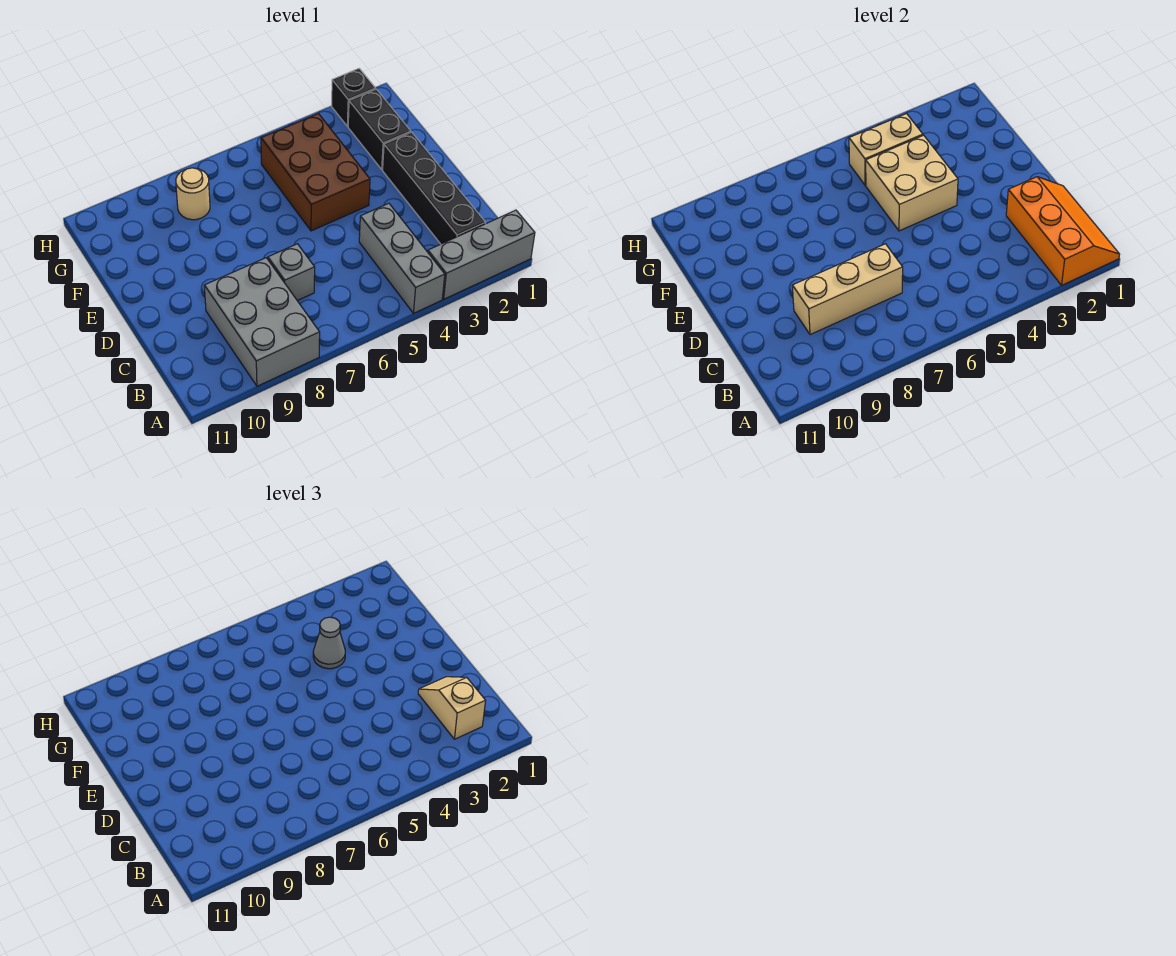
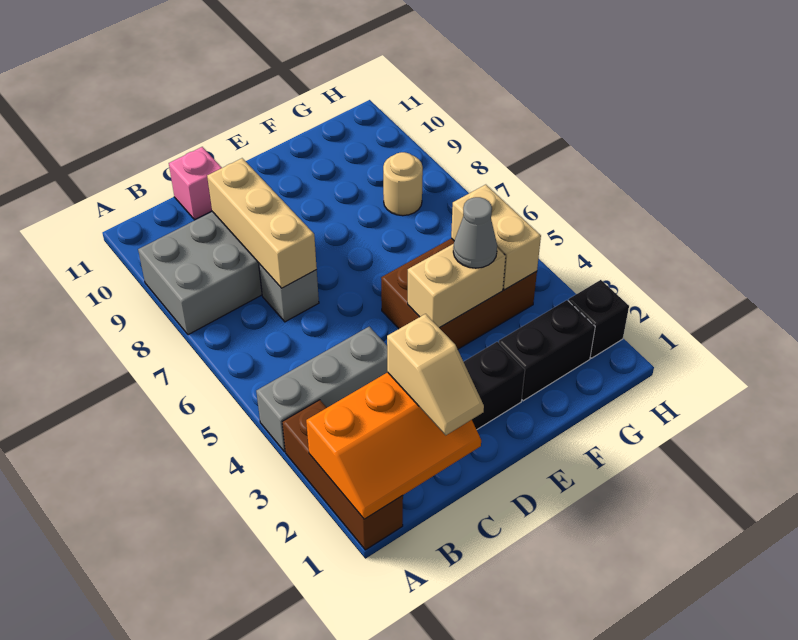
grey 1x3 brick [428,210,535,299] -> brown 1x3 brick [282,400,403,550]
tan 1x2 slope [418,677,486,739] -> tan 1x2 slope turned to [387,314,484,435]
none -> pink 1x1 brick [169,147,222,220]
tan 2x2 brick [866,135,958,231] -> tan 1x2 brick [408,244,506,328]

